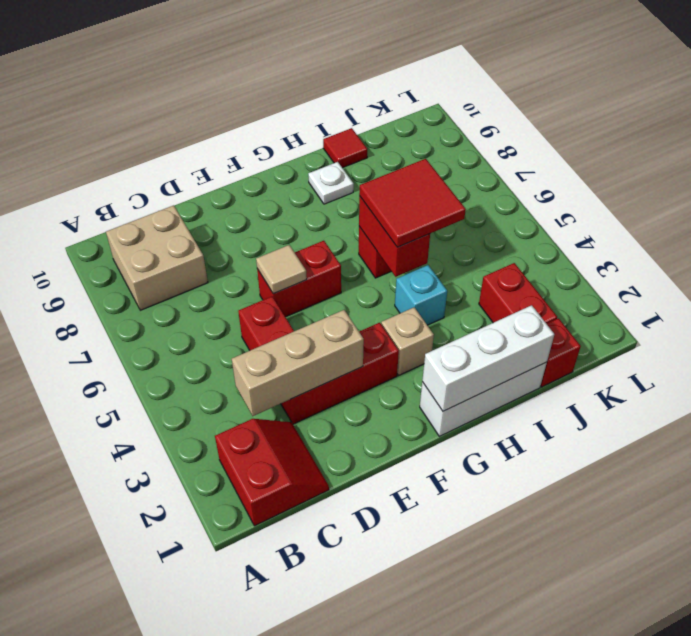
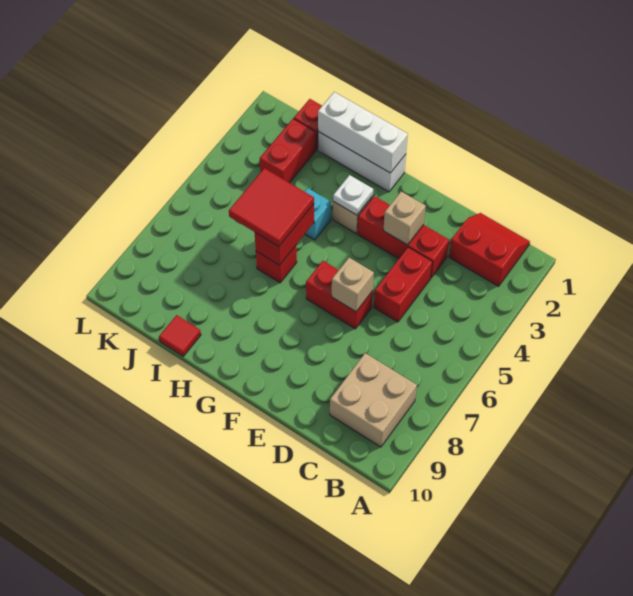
red 2x2 slope [215,419,329,526] -> red 2x2 slope turned to [449,213,530,286]
tan 1x3 brick [232,310,364,416] -> tan 1x1 brick [383,192,426,245]
tan 1x1 tile [256,245,307,294] -> tan 1x1 brick [332,258,374,312]
white 1x1 plate [308,162,354,204] -> white 1x1 plate moved to [333,175,373,215]

